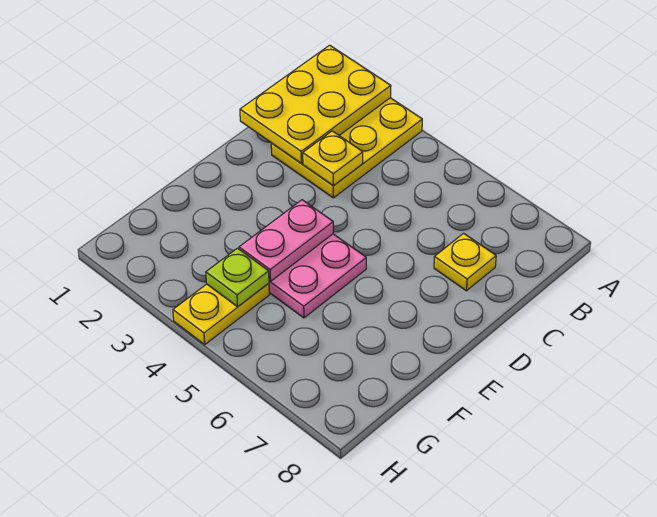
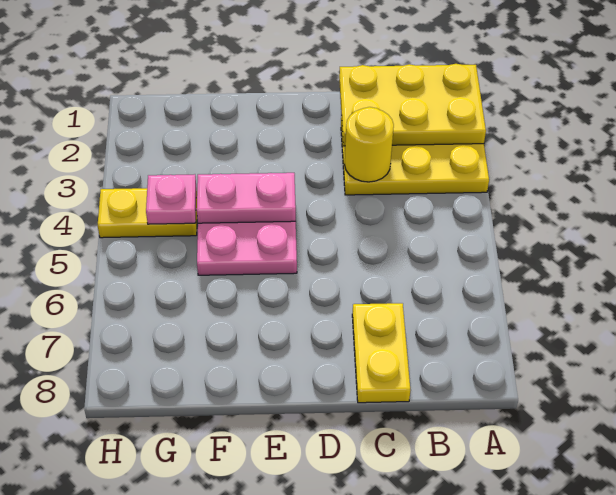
yellow 1x1 plate [303,131,363,185] -> yellow 1x1 round brick [345,107,394,182]
yellow 1x1 plate [434,233,496,291] -> yellow 1x2 plate [352,303,410,403]
lime 1x1 plate [206,248,269,307] -> pink 1x1 plate [146,174,196,224]

